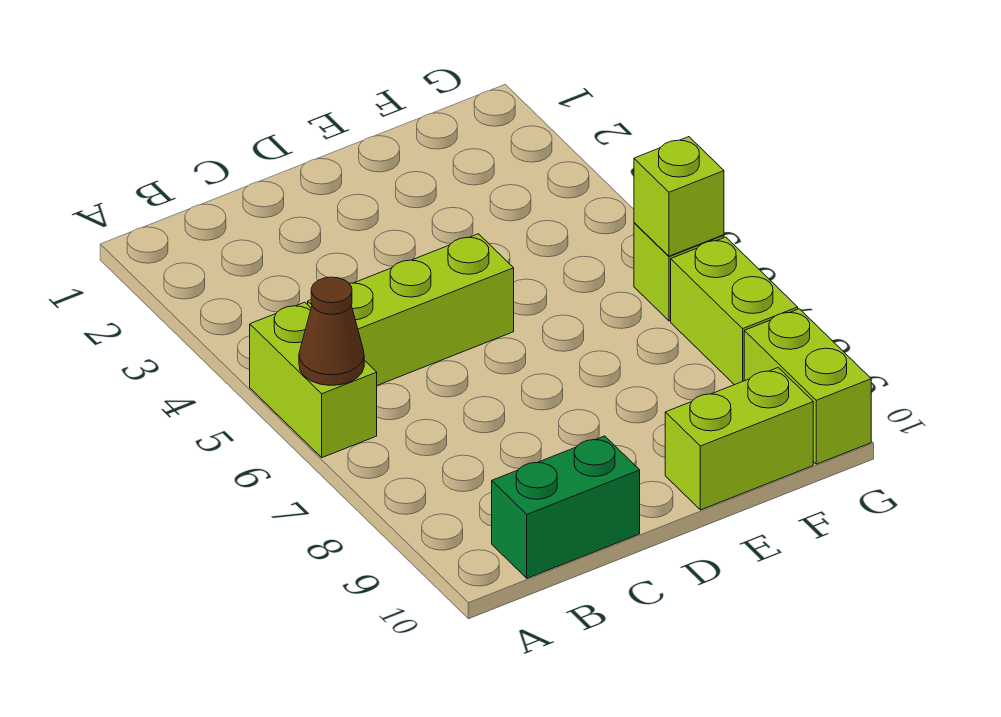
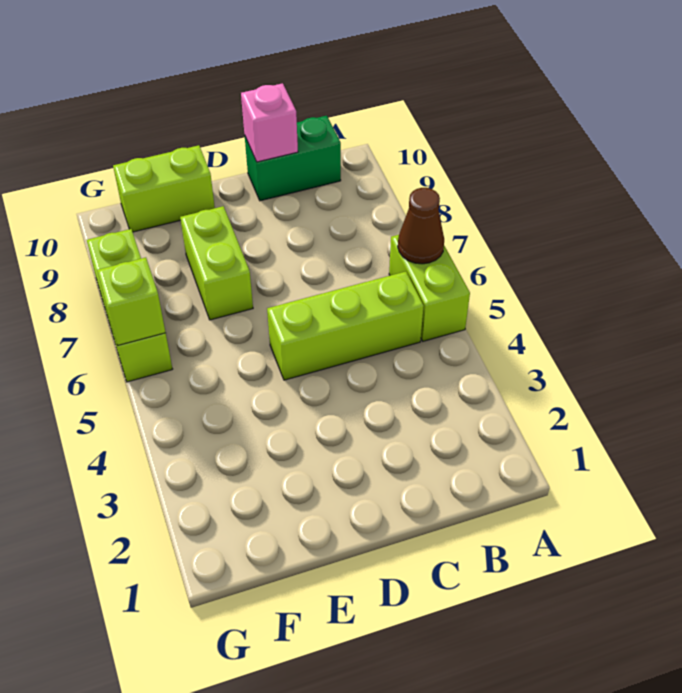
none -> pink 1x1 brick [241,83,298,162]
lime 1x2 brick [744,309,871,464] -> lime 1x2 brick moved to [180,206,253,320]

